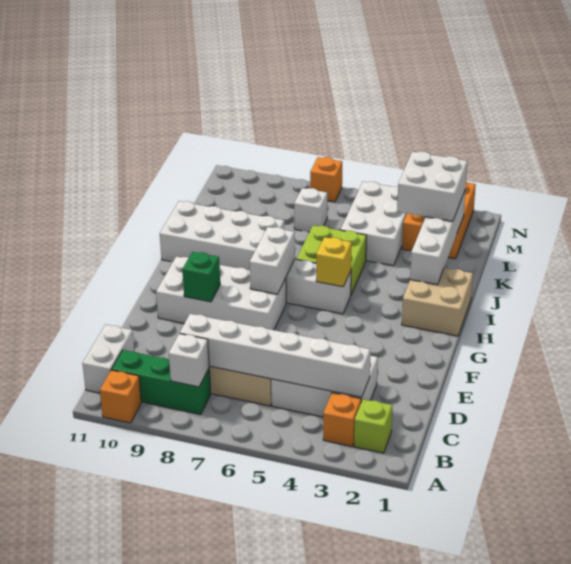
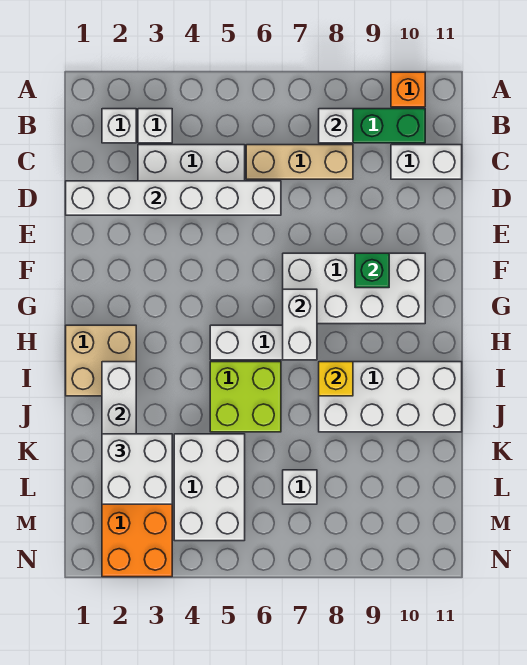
lime 1x1 brick [354,399,393,453] -> white 1x1 brick [102,109,136,143]
orange 1x1 brick [323,393,361,446] -> white 1x1 brick [138,109,172,143]
white 1x2 brick [82,325,134,393] -> white 1x2 brick turned to [391,145,462,179]
white 1x6 brick [180,314,370,397] -> white 1x6 brick moved to [66,181,281,215]
yellow 1x1 brick [316,237,352,287] -> yellow 1x1 brick moved to [319,362,353,396]
orange 1x1 brick [310,157,342,202] -> none

